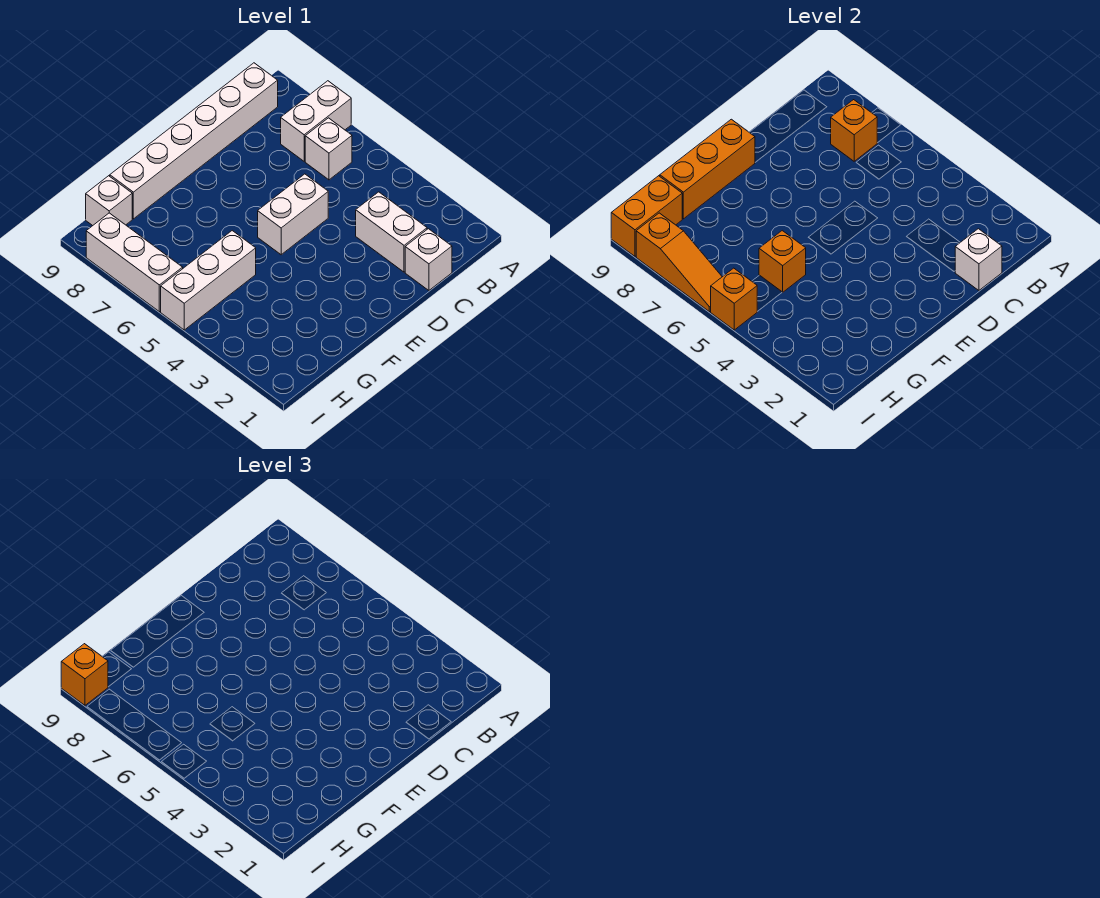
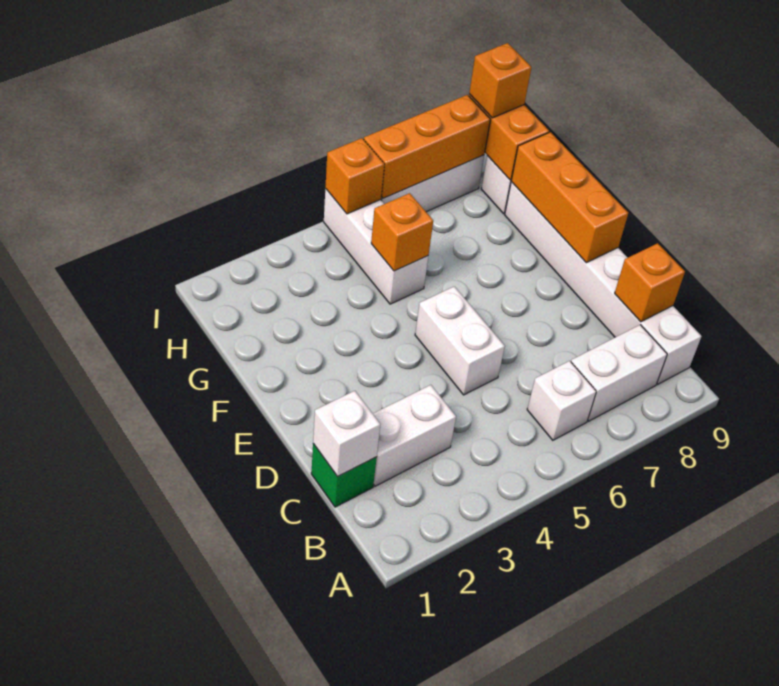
white 1x2 brick [281,81,351,161] -> white 1x2 brick turned to [571,325,667,421]
orange 1x1 brick [831,100,877,161] -> orange 1x1 brick moved to [615,243,685,322]
white 1x1 brick [405,229,452,290] -> green 1x1 brick [311,444,377,507]
orange 1x3 slope [636,213,722,312] -> orange 1x3 brick [364,95,490,198]

